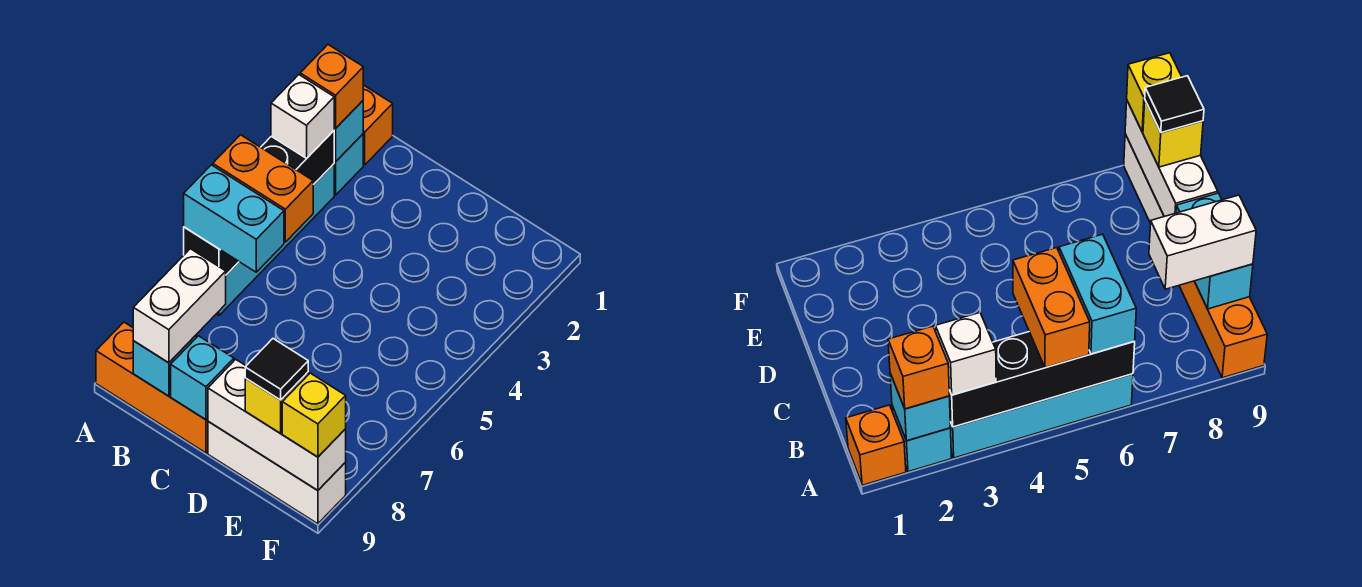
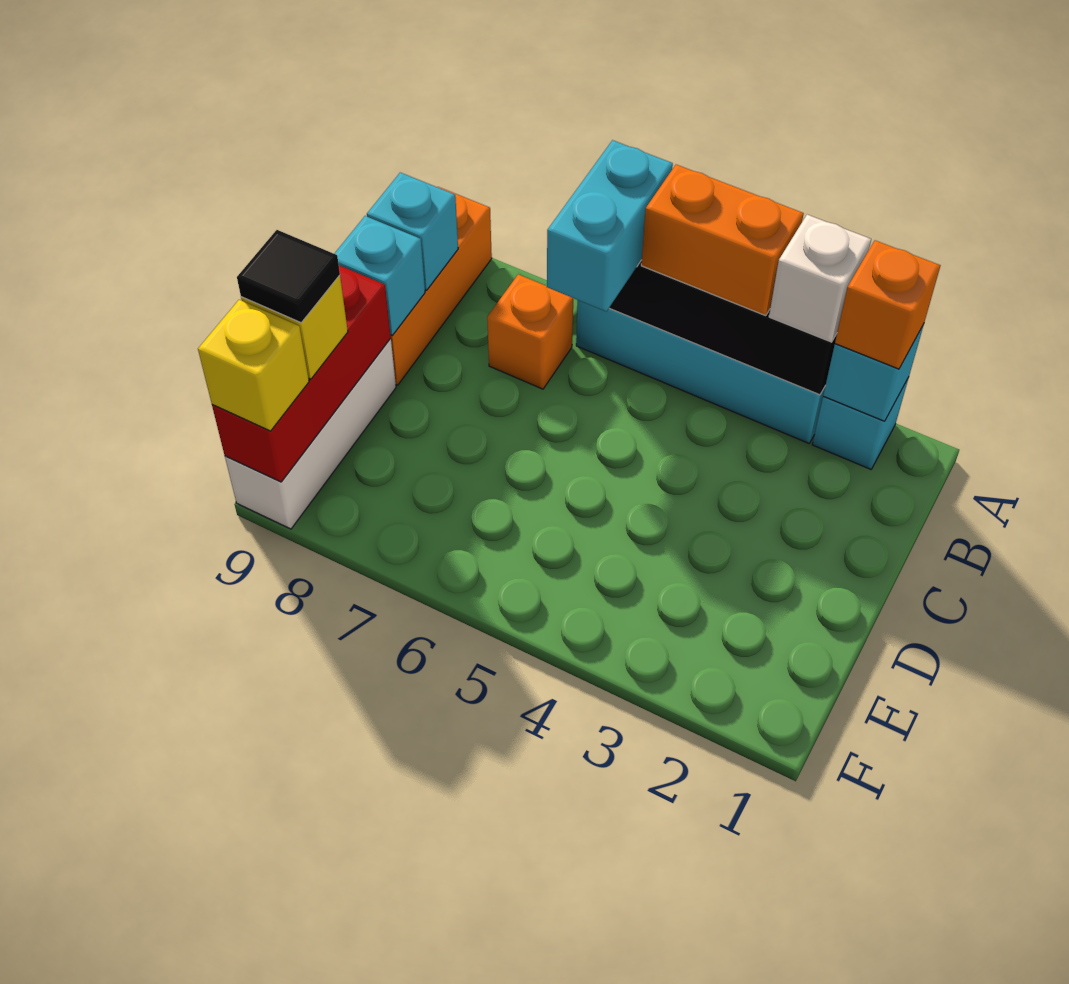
orange 1x1 brick [363,85,393,165] -> orange 1x1 brick moved to [487,274,573,389]
orange 1x2 brick [213,135,313,242] -> orange 1x2 brick turned to [641,165,804,316]
white 1x2 brick [133,249,226,363] -> none
white 1x3 brick [208,359,346,490] -> red 1x3 brick [212,265,391,482]

